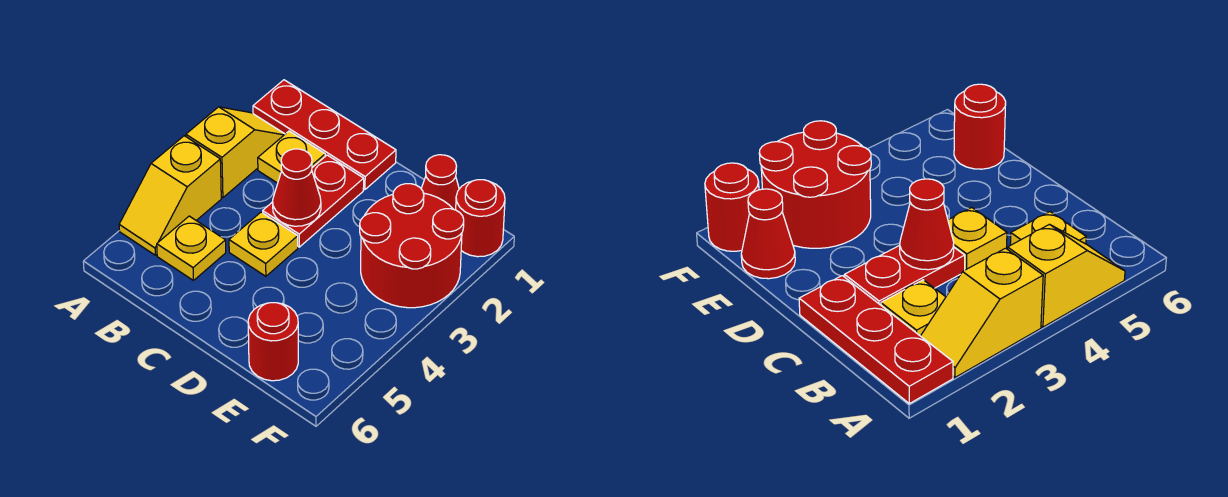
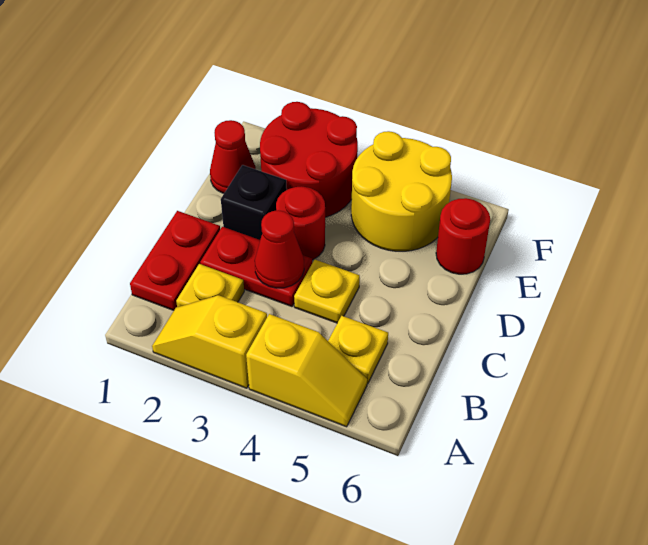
red 1x3 plate [253,80,396,190] -> red 1x2 plate [130,211,220,310]
none -> black 1x1 brick [221,165,287,240]
none -> yellow 2x2 round brick [351,131,452,251]
red 1x1 round brick [456,180,505,257] -> red 1x1 round brick moved to [276,186,325,260]

